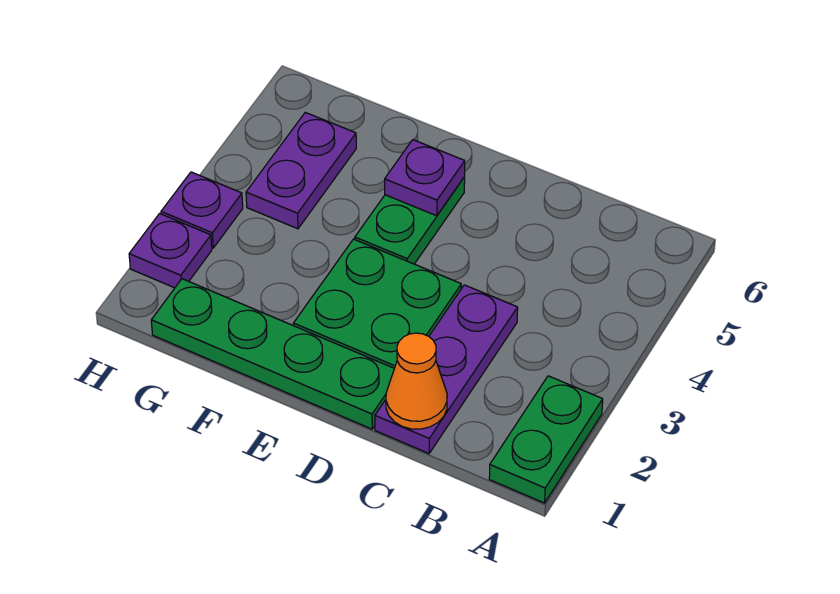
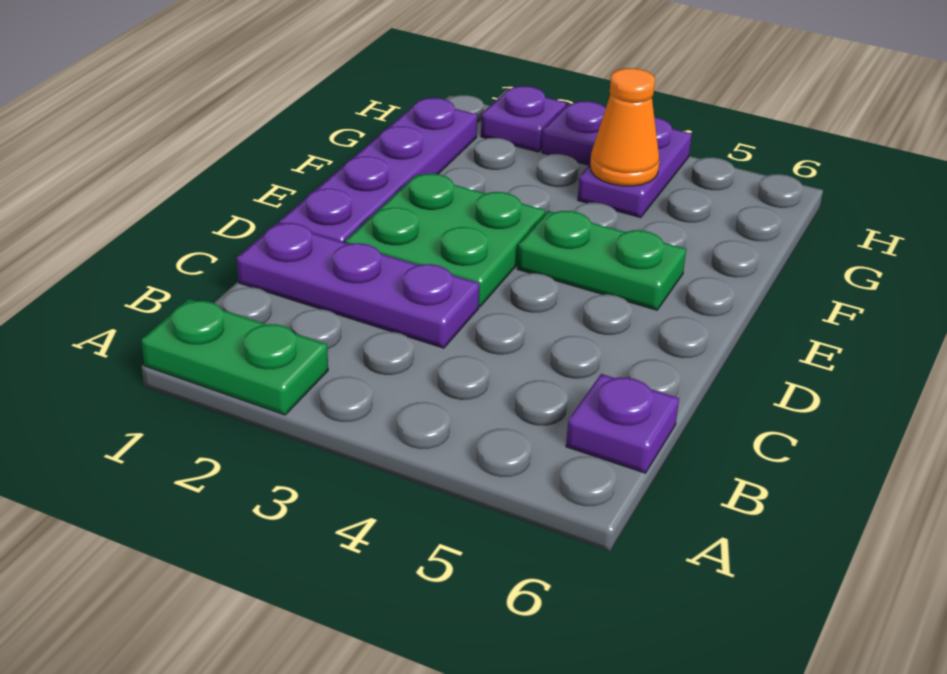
orange 1x1 cone [386,333,447,429] -> orange 1x1 cone moved to [590,68,660,186]
green 1x4 plate [151,279,394,429] -> purple 1x4 plate [279,98,477,243]
purple 1x1 plate [385,140,465,216] -> purple 1x1 plate moved to [566,374,679,473]
purple 1x2 plate [246,112,356,229] -> purple 1x2 plate turned to [578,117,692,218]

